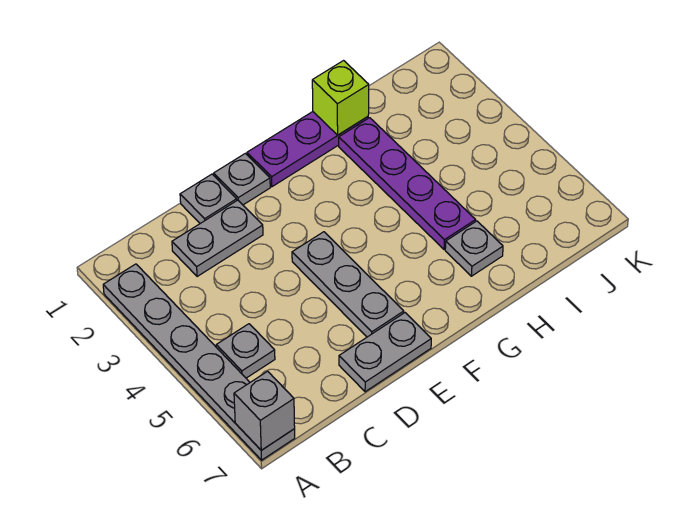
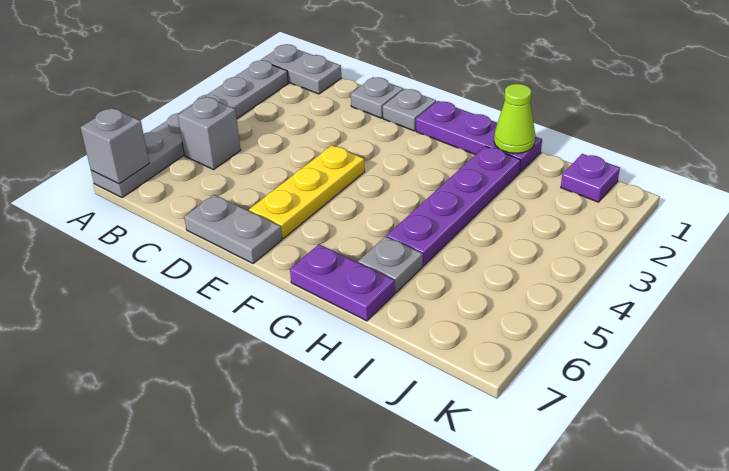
grey 1x1 plate [216,324,275,378] -> grey 1x1 brick [178,97,241,169]
grey 1x2 plate [172,200,263,277] -> grey 1x2 plate moved to [261,44,341,94]
grey 1x3 plate [292,232,404,337] -> yellow 1x3 plate [249,145,365,239]
none -> purple 1x2 plate [290,244,395,321]
lime 1x1 brick [312,61,369,135] -> lime 1x1 cone [494,84,535,153]
none -> purple 1x1 plate [561,154,620,202]

